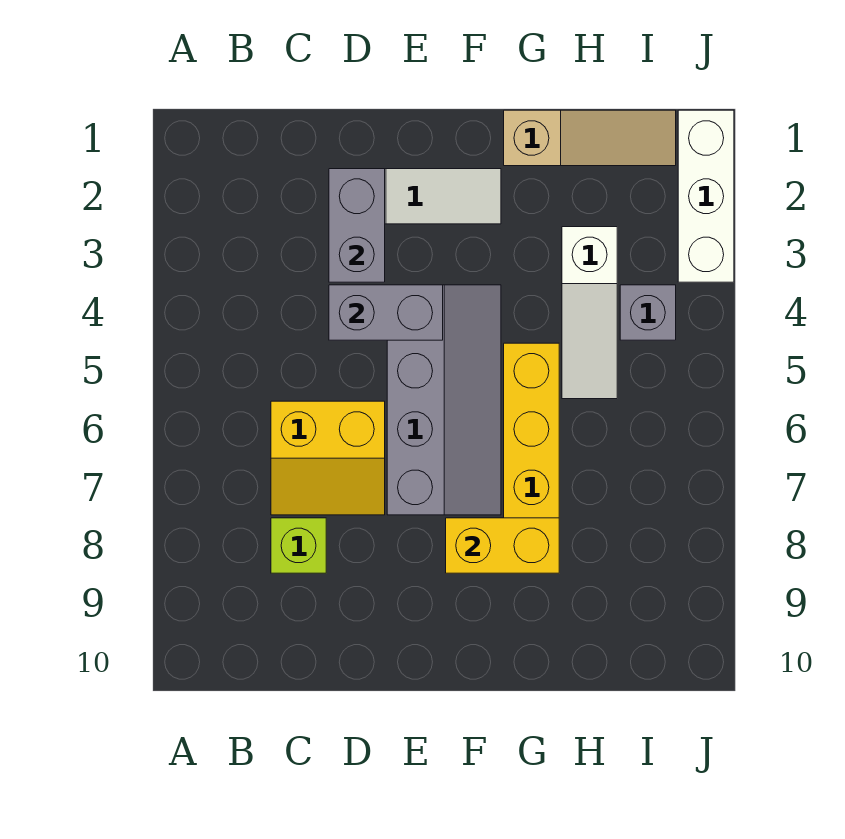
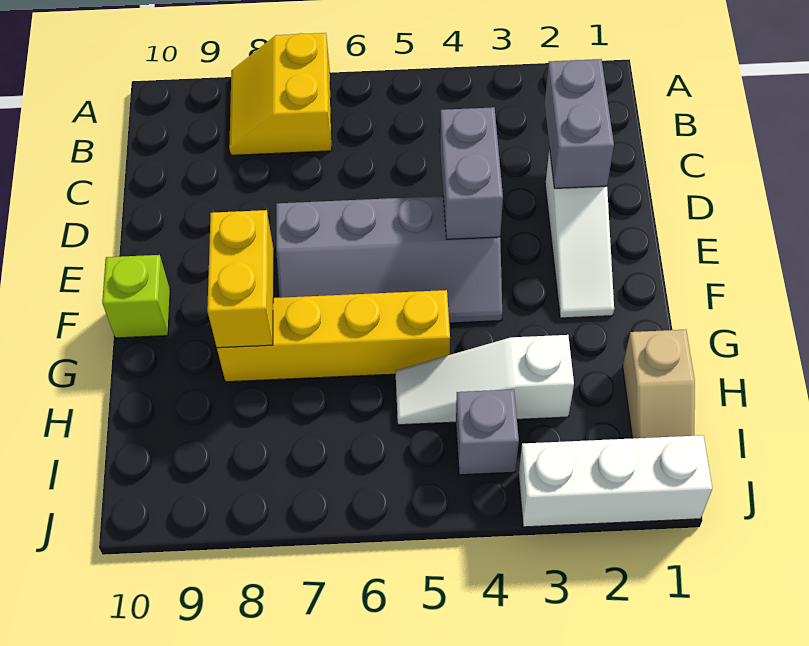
yellow 2x2 slope [271,401,385,515] -> yellow 2x2 slope moved to [229,33,332,155]
lime 1x1 brick [271,518,326,573] -> lime 1x1 brick moved to [102,255,170,338]
grey 1x2 brick [329,169,385,282] -> grey 1x2 brick turned to [545,59,614,188]
tan 1x3 slope [504,110,676,166] -> tan 1x2 slope [623,330,695,438]

